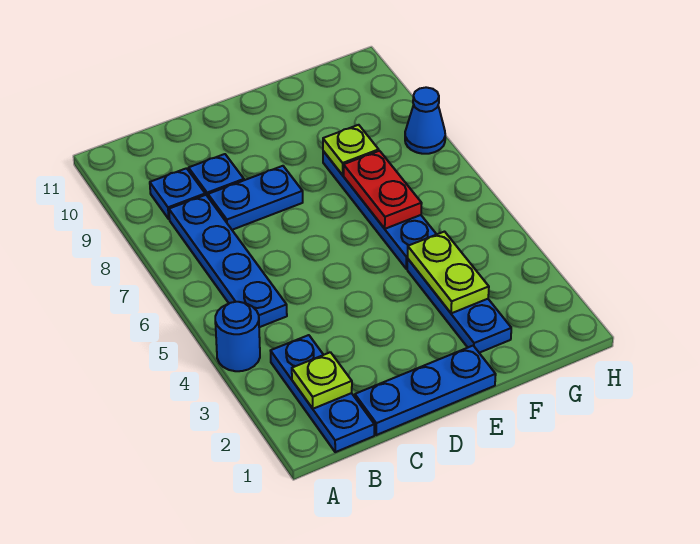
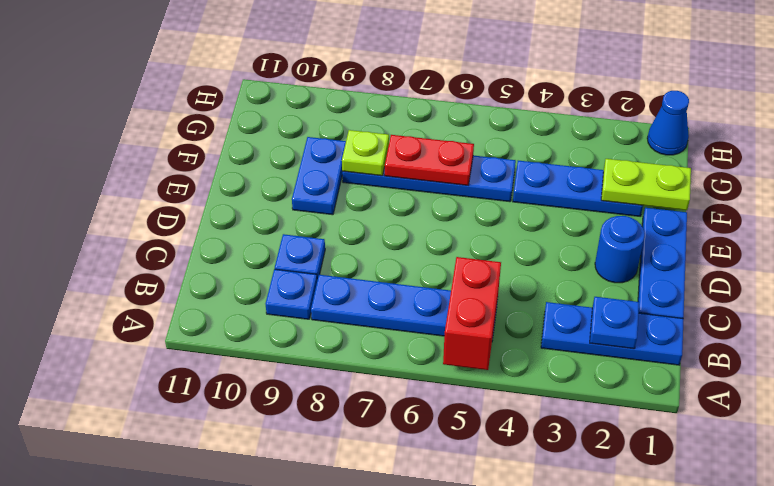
blue 1x1 round brick [215,302,260,371] -> blue 1x1 round brick moved to [595,216,645,283]
none -> red 1x2 brick [443,257,501,370]
lime 1x1 plate [292,352,352,409] -> blue 1x1 plate [590,297,639,349]
blue 1x2 plate [208,166,303,230] -> blue 1x2 plate moved to [292,137,346,215]
lime 1x2 plate [408,232,489,313] -> lime 1x2 plate moved to [601,159,691,210]
blue 1x1 cone [405,87,445,154] -> blue 1x1 cone moved to [647,91,689,155]

